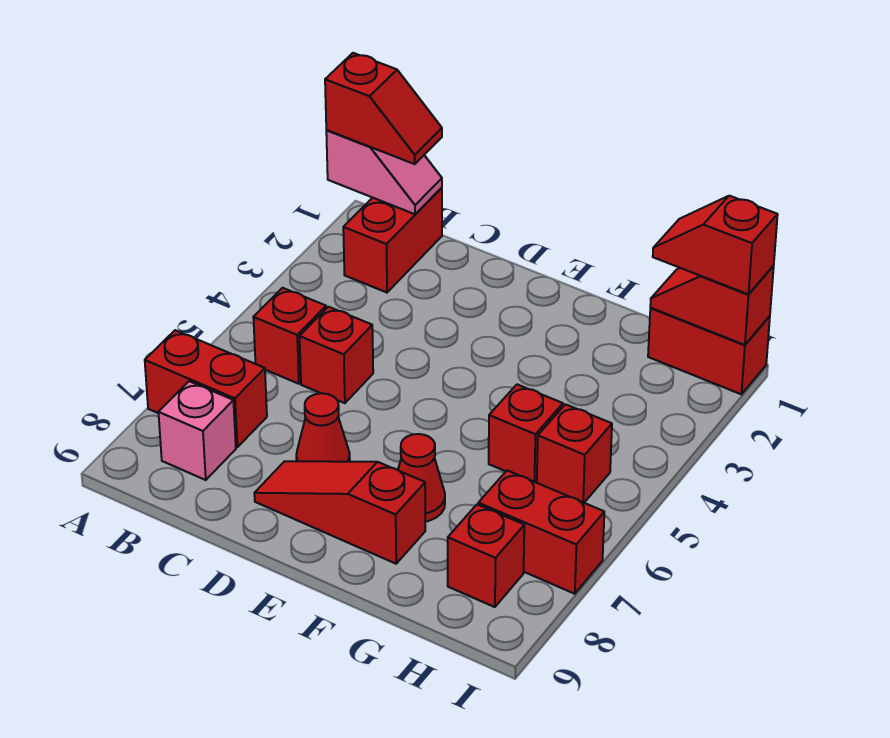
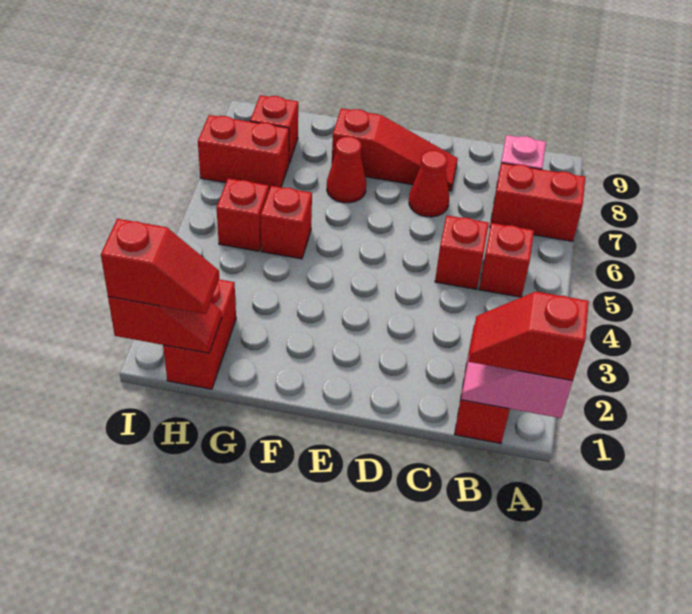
red 1x2 brick [648,308,770,394] -> red 1x2 brick turned to [163,279,236,389]

